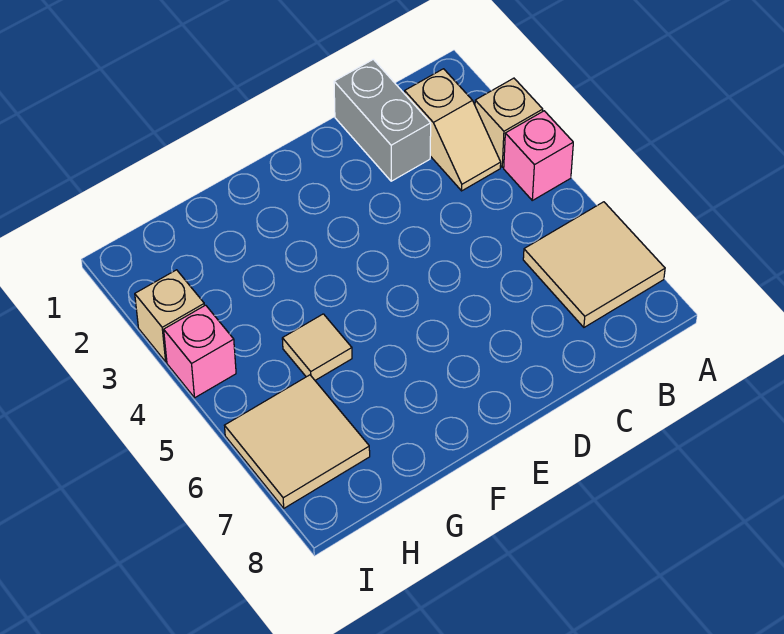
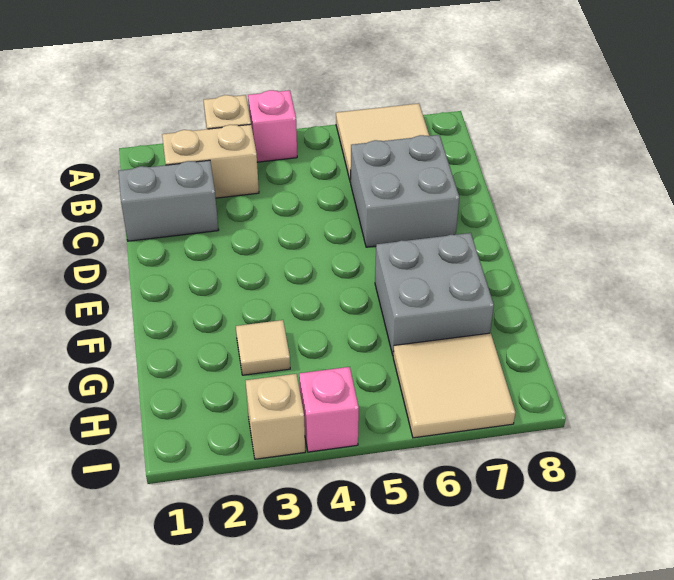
tan 1x2 slope [405,69,501,191] -> tan 1x2 brick [162,124,259,198]
none -> grey 2x2 brick [350,135,459,247]
none -> grey 2x2 brick [375,233,494,355]
tan 1x1 tile [282,314,352,380] -> tan 1x1 tile moved to [236,320,290,375]

